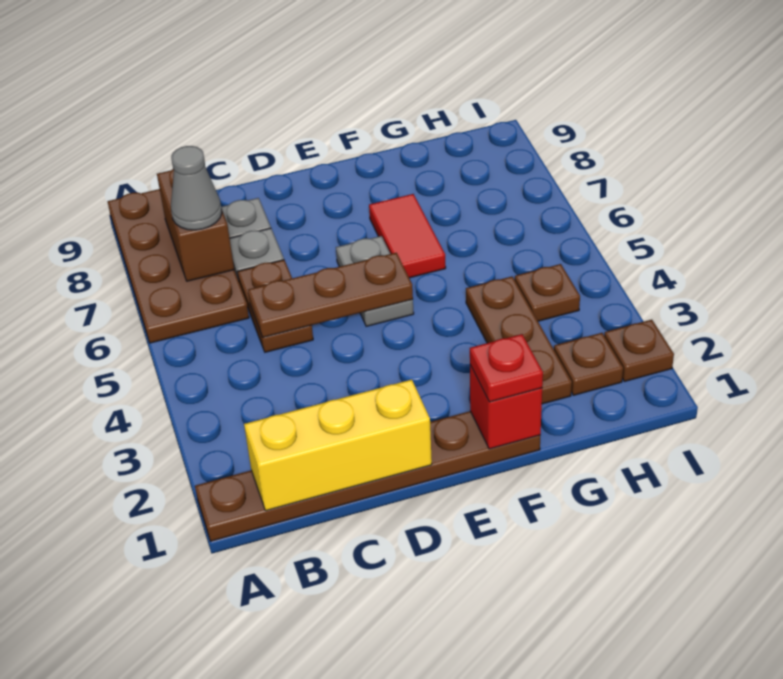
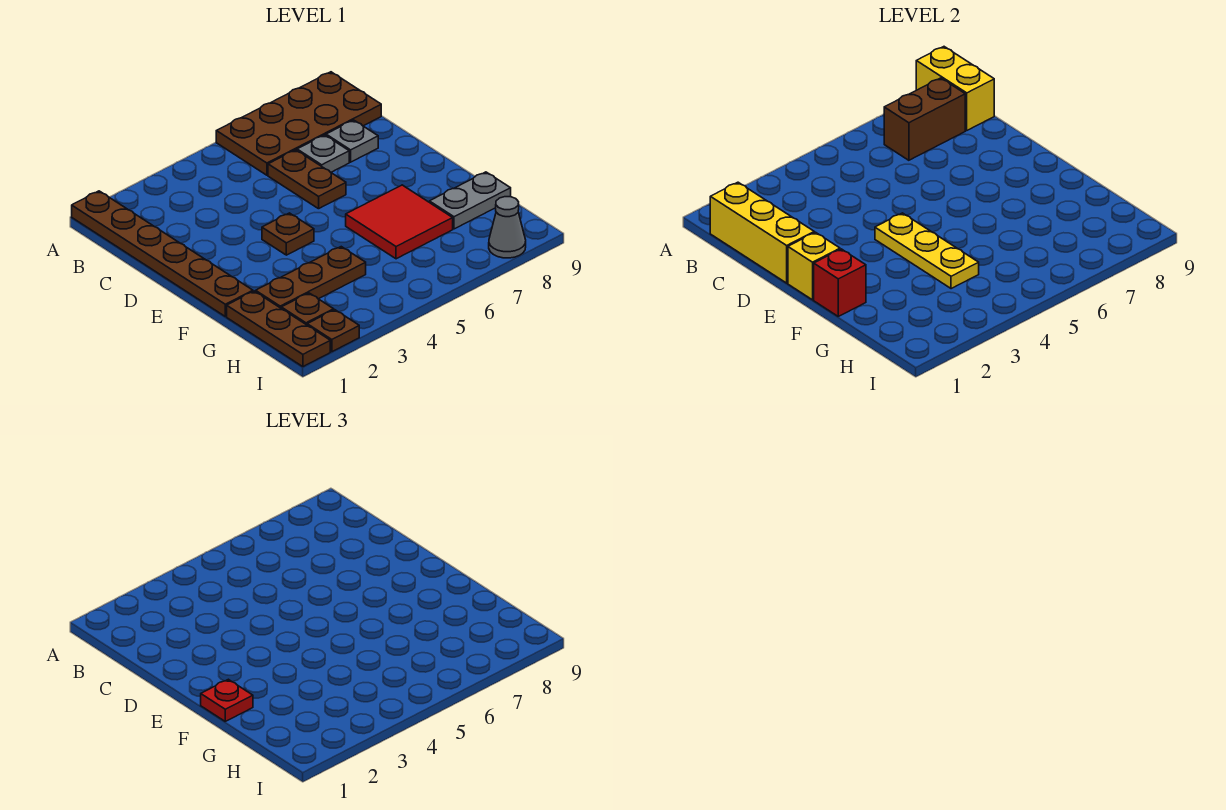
none -> yellow 1x2 brick [916,47,994,130]
grey 1x1 cone [171,146,222,230] -> grey 1x1 cone moved to [489,197,526,258]
brown 1x2 plate [237,260,313,352] -> brown 1x2 plate turned to [268,150,346,209]
brown 1x3 plate [248,253,413,337] -> brown 1x3 plate moved to [227,291,330,367]
none -> yellow 1x1 brick [788,232,840,300]
none -> yellow 1x3 plate [875,213,979,289]
grey 1x2 plate [336,236,414,326] -> grey 1x2 plate moved to [429,172,511,229]
red 1x2 tile [369,194,446,278] -> red 2x2 tile [346,185,453,259]
brown 1x1 plate [515,264,580,321] -> brown 1x1 plate moved to [262,213,314,255]

